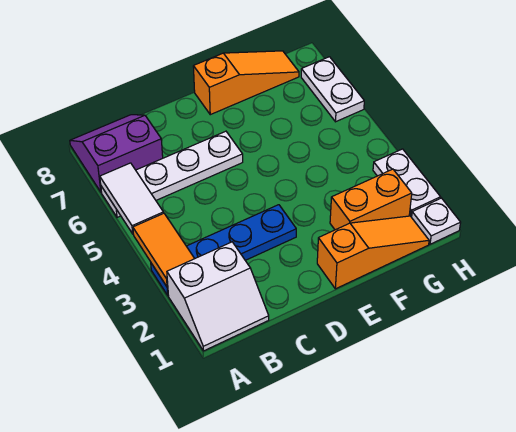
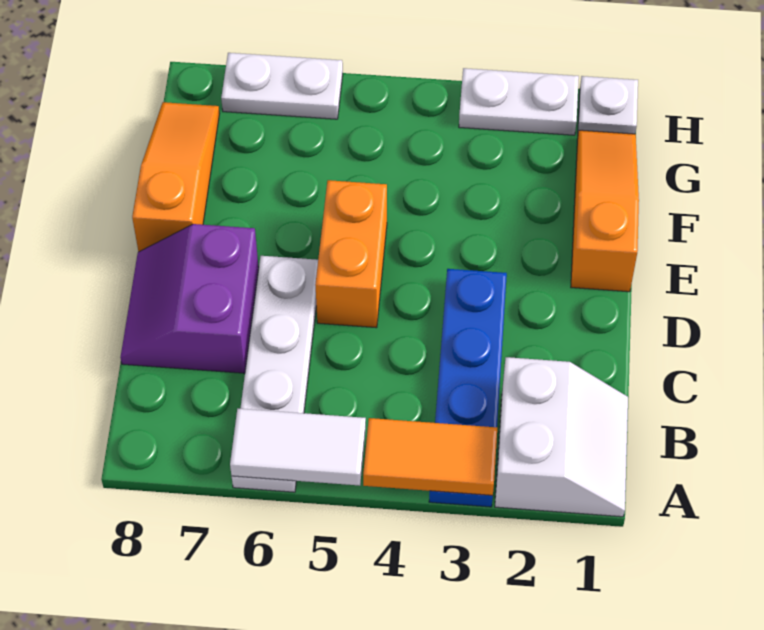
purple 2x2 slope [70,115,163,192] -> purple 2x2 slope moved to [120,224,259,373]
orange 1x2 brick [330,169,412,230] -> orange 1x2 brick moved to [315,180,387,328]

